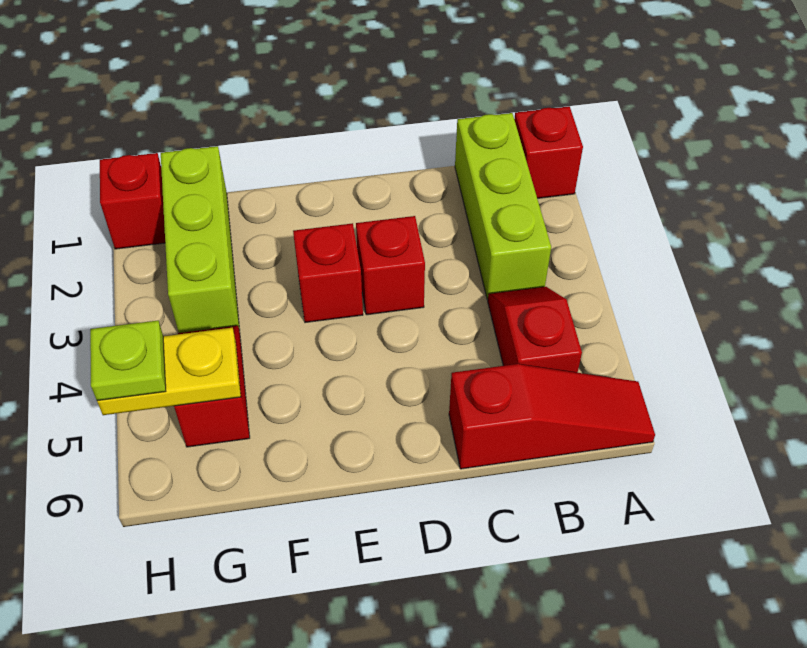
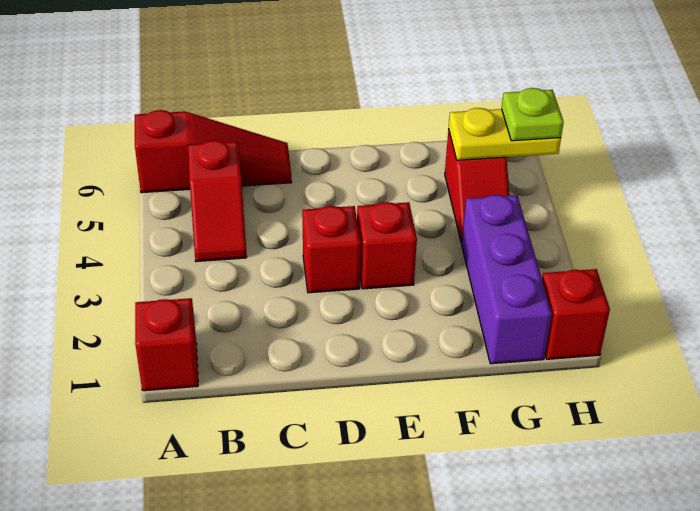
red 1x3 slope [449,364,655,469] -> red 1x3 slope turned to [135,110,292,193]
lime 1x3 brick [455,113,551,299] -> none
lime 1x3 brick [161,146,240,333] -> purple 1x3 brick [462,195,552,364]

